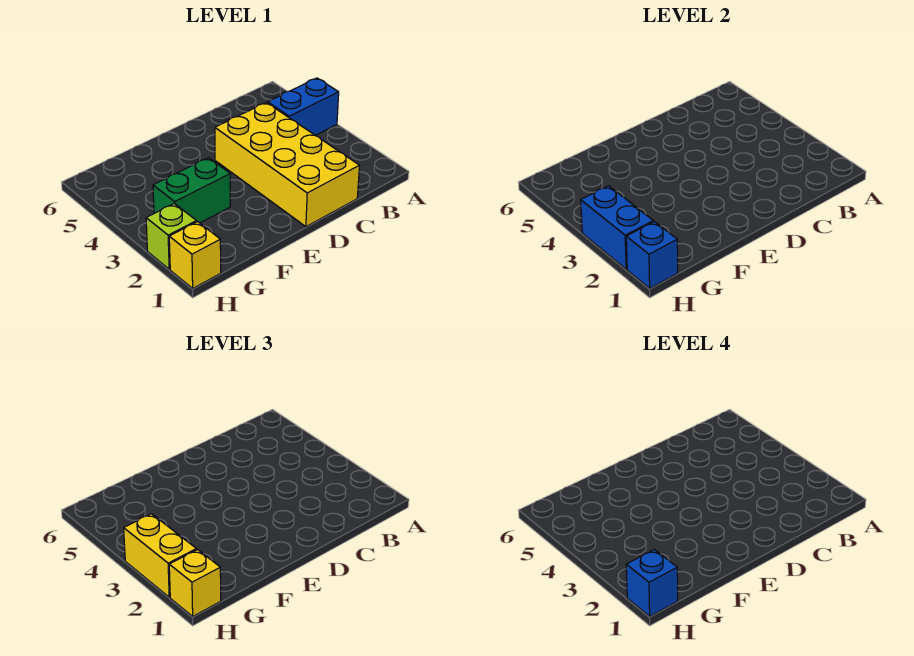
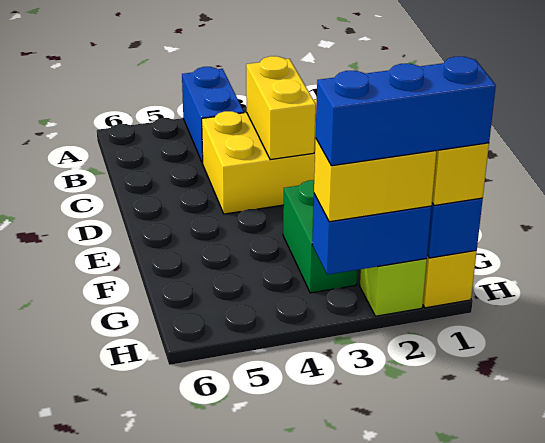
none -> yellow 1x2 brick [246,56,316,160]
blue 1x1 brick [626,550,678,616] -> blue 1x3 brick [316,57,496,166]

